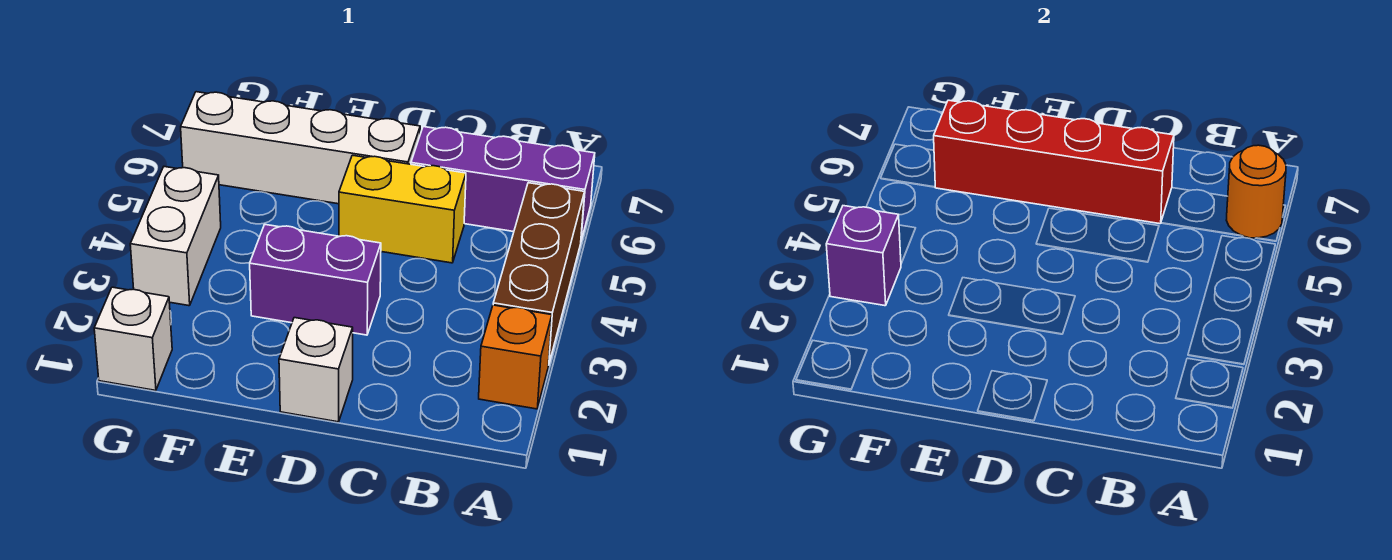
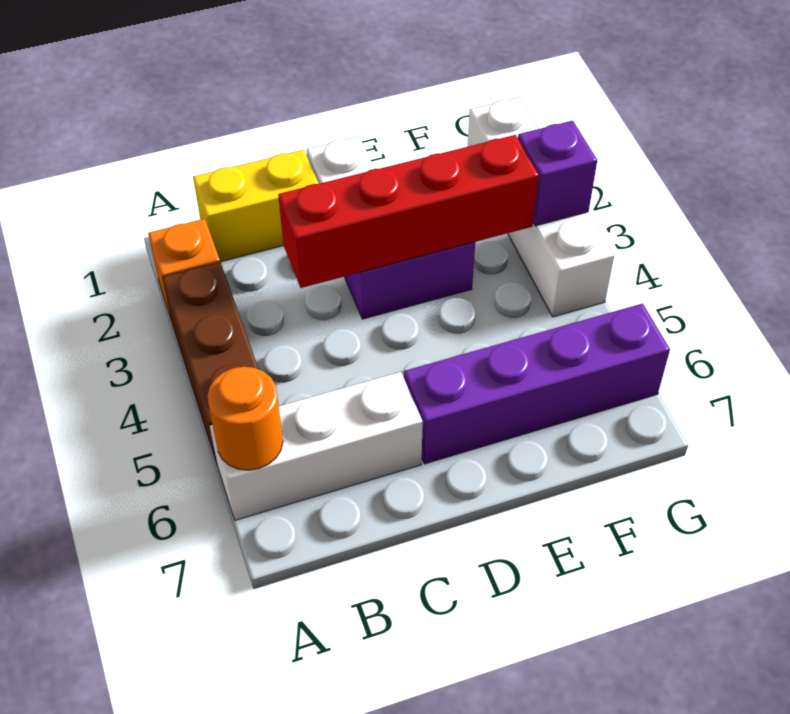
purple 1x3 brick [411,127,595,240] -> white 1x3 brick [210,372,423,520]
yellow 1x2 brick [339,155,466,263] -> yellow 1x2 brick moved to [193,150,319,262]
red 1x4 brick [934,100,1174,224] -> red 1x4 brick moved to [278,135,539,288]
white 1x4 brick [181,92,420,204] -> purple 1x4 brick [404,303,670,464]

